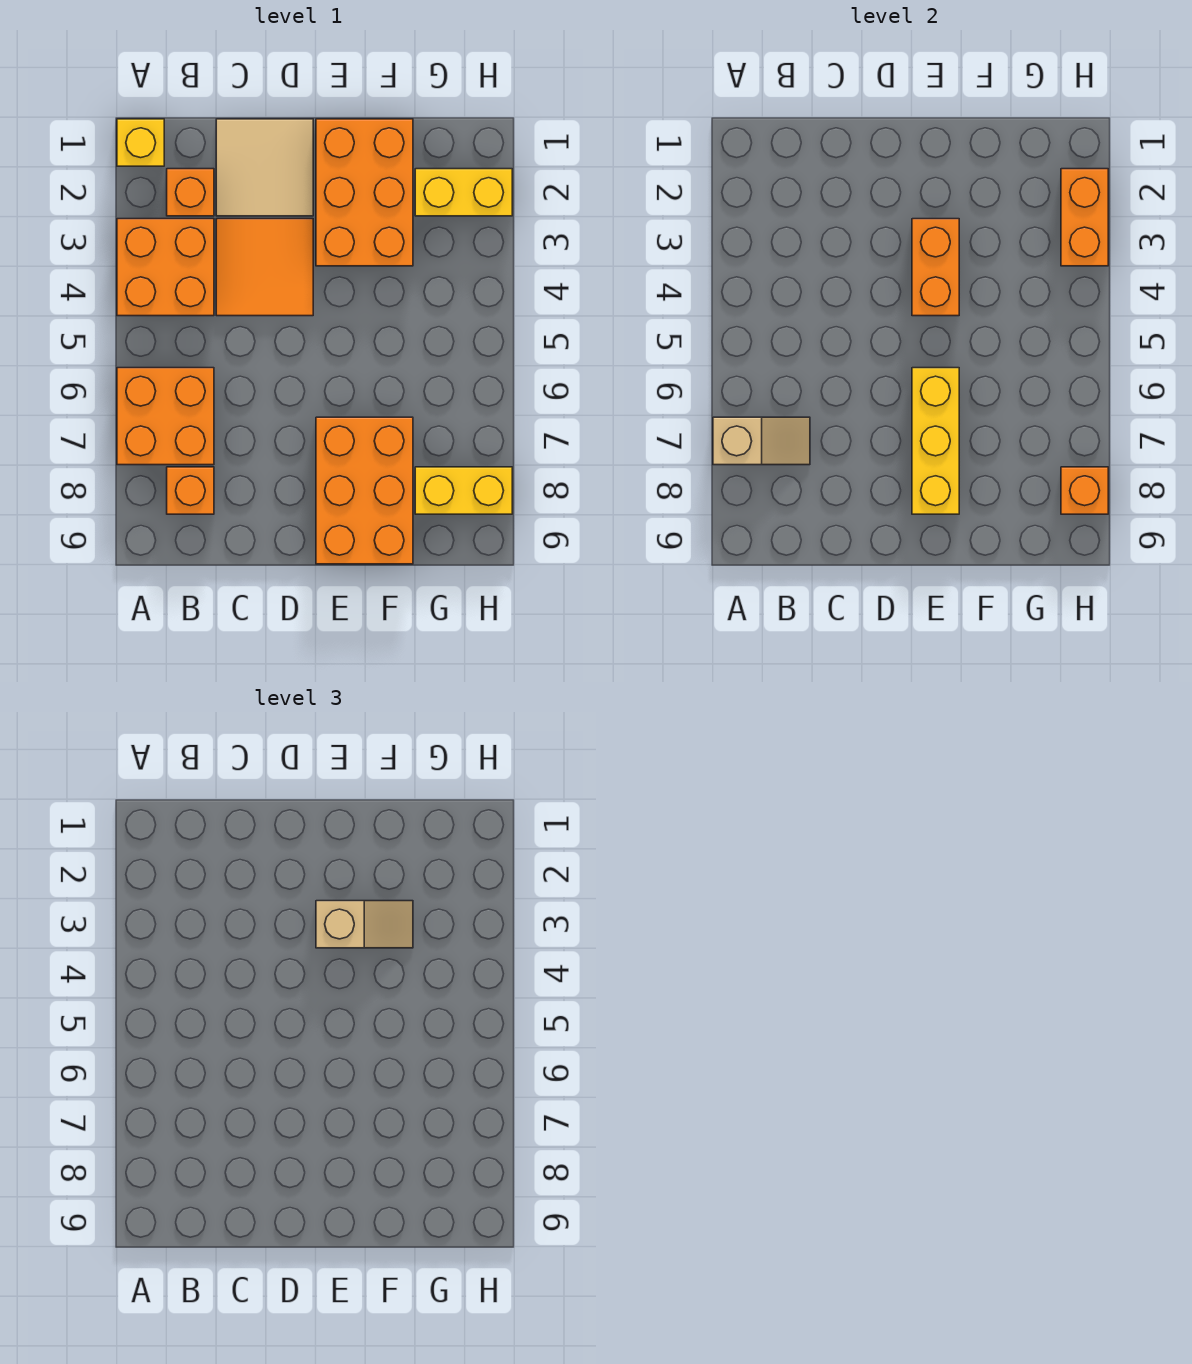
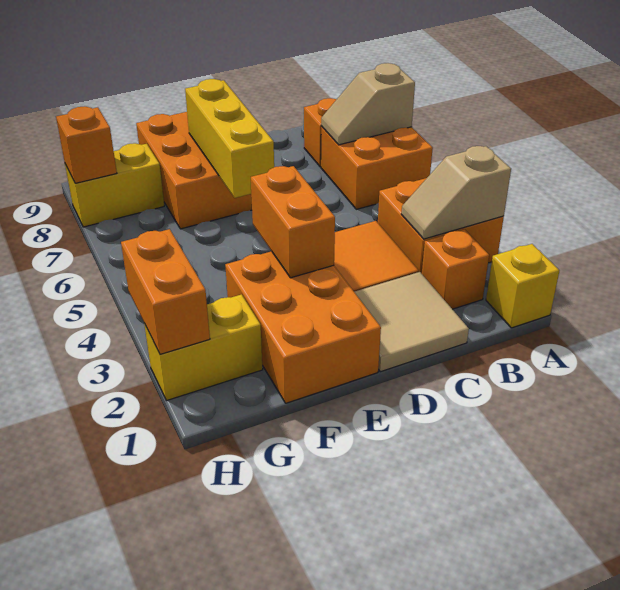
tan 1x2 slope [316,901,413,948] -> tan 1x2 slope moved to [401,146,511,239]

